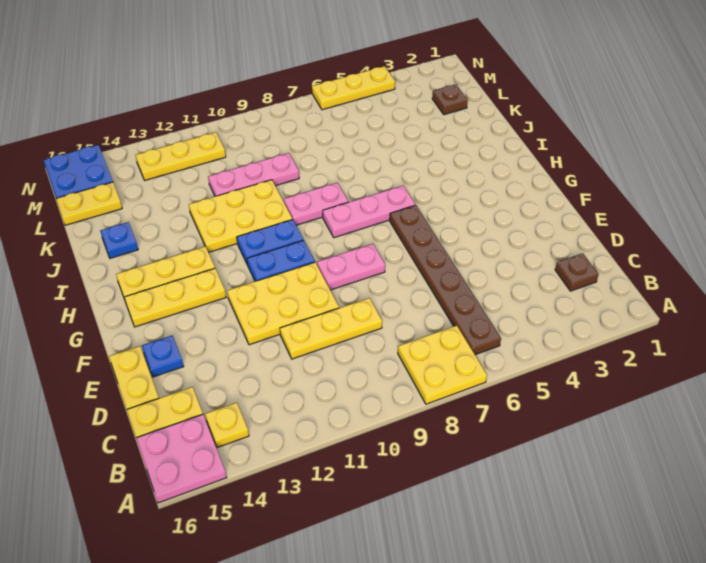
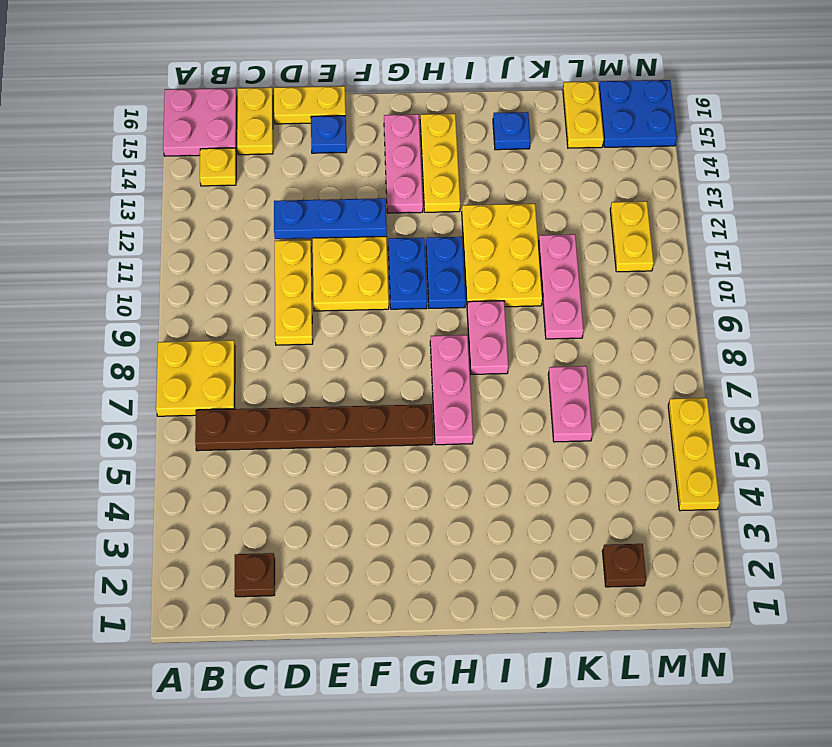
none -> blue 1x3 plate [274,198,387,239]
pink 1x2 plate [317,244,385,290] -> pink 1x2 plate moved to [548,366,592,442]
yellow 1x3 plate [124,268,226,327] -> pink 1x3 plate [384,114,423,213]
yellow 1x3 plate [135,132,226,180] -> yellow 1x2 plate [610,201,654,272]

